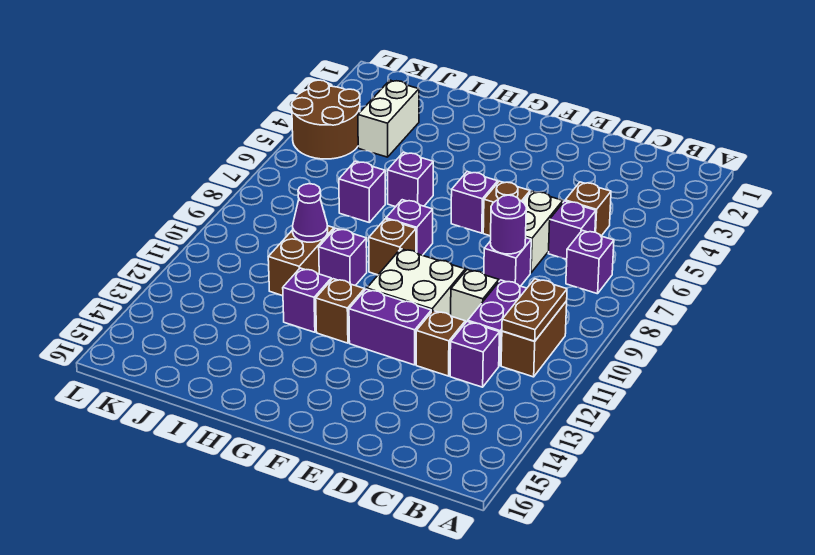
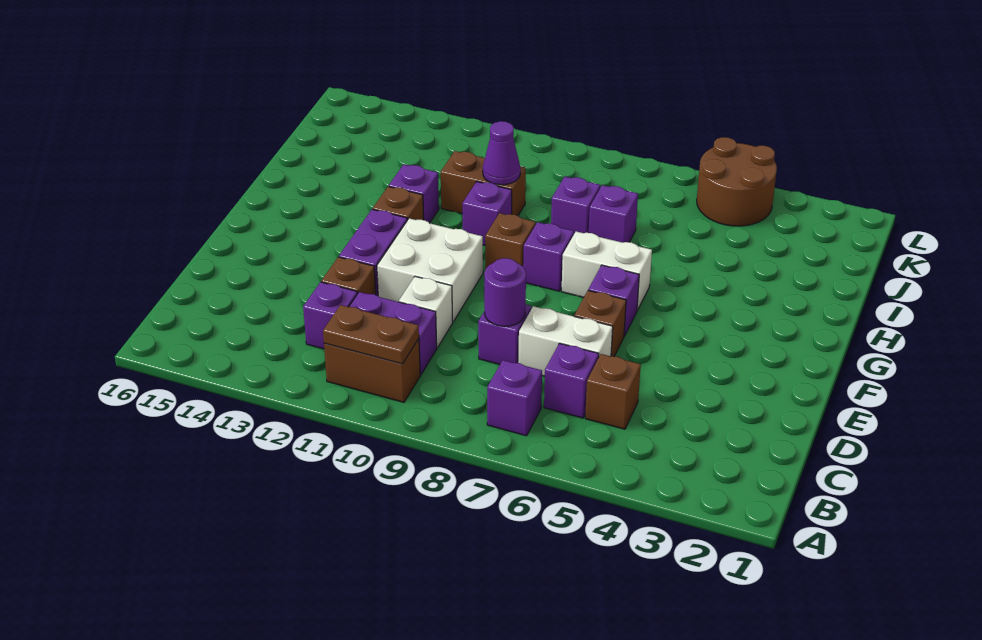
purple 1x1 brick [387,152,433,207] -> purple 1x1 brick moved to [551,176,600,233]
white 1x2 brick [358,80,419,157] -> white 1x2 brick moved to [561,231,652,310]

